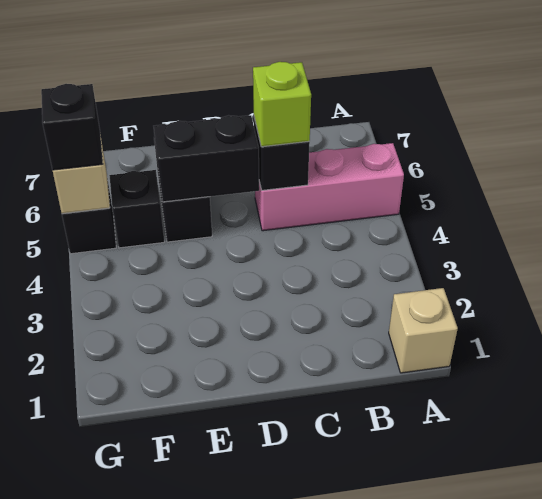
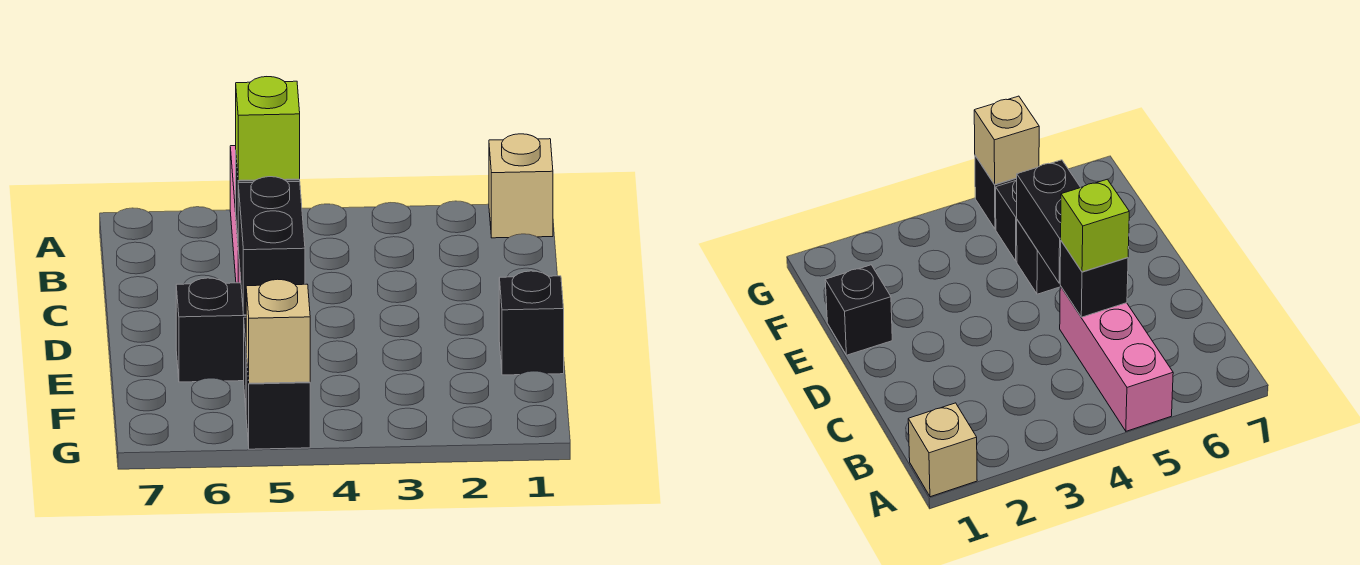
black 1x1 brick [41,84,103,170] -> black 1x1 brick moved to [499,271,564,375]

